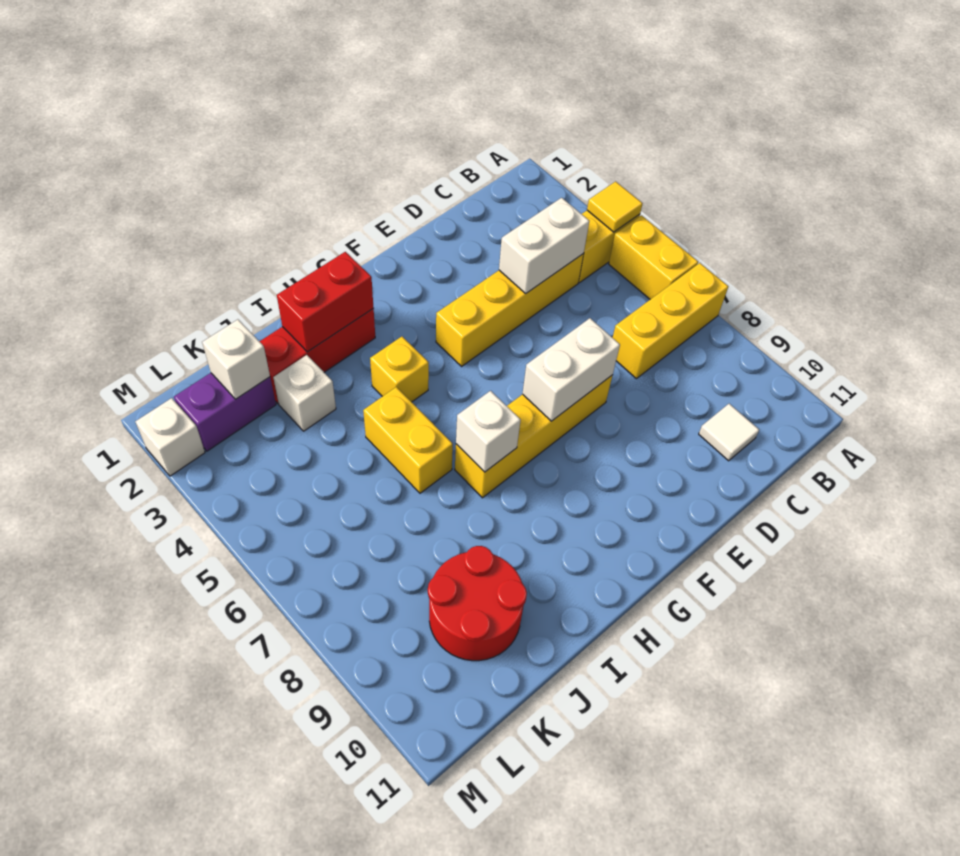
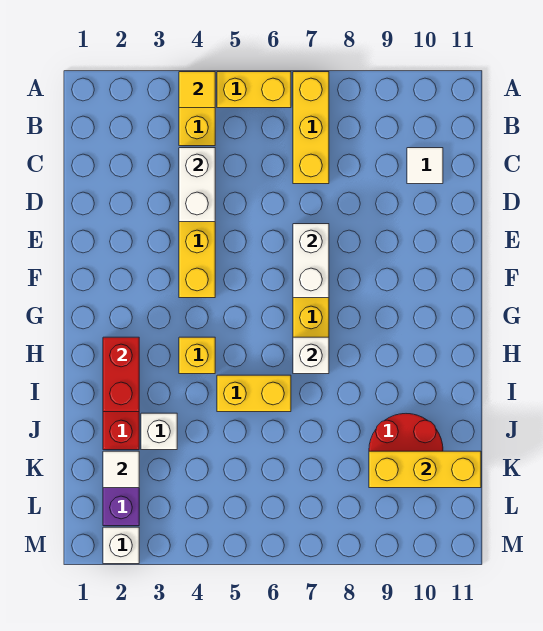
white 1x1 brick [202,319,270,399] -> white 1x1 tile [103,451,139,488]
none -> yellow 1x3 brick [369,451,481,488]

